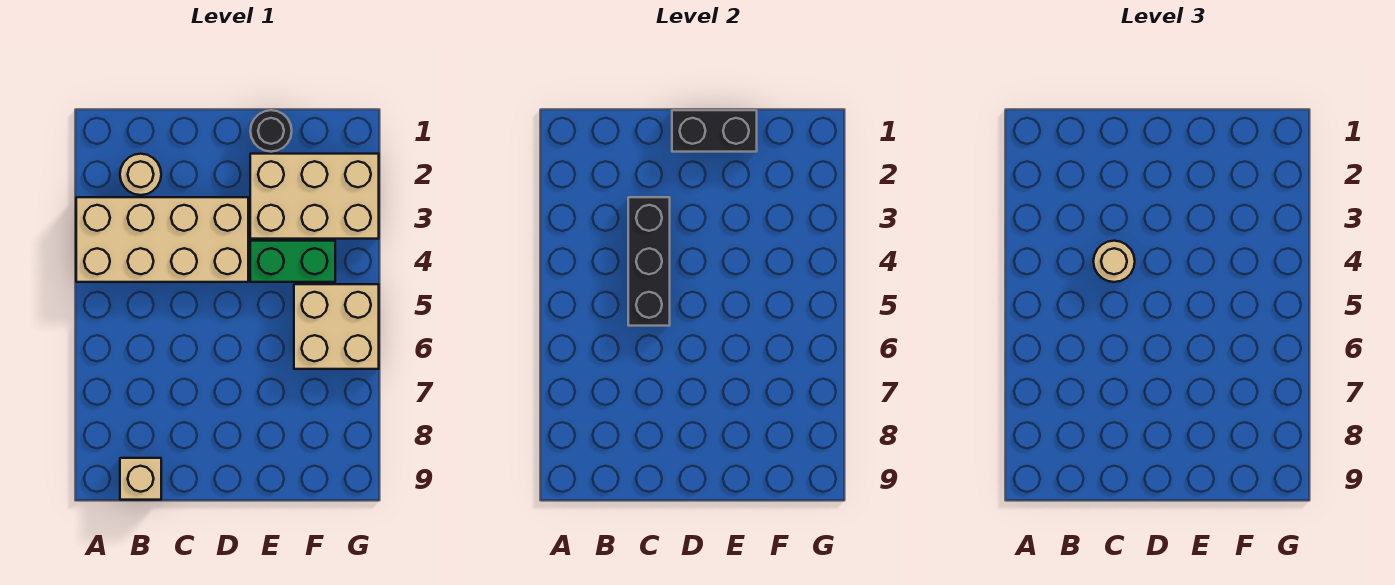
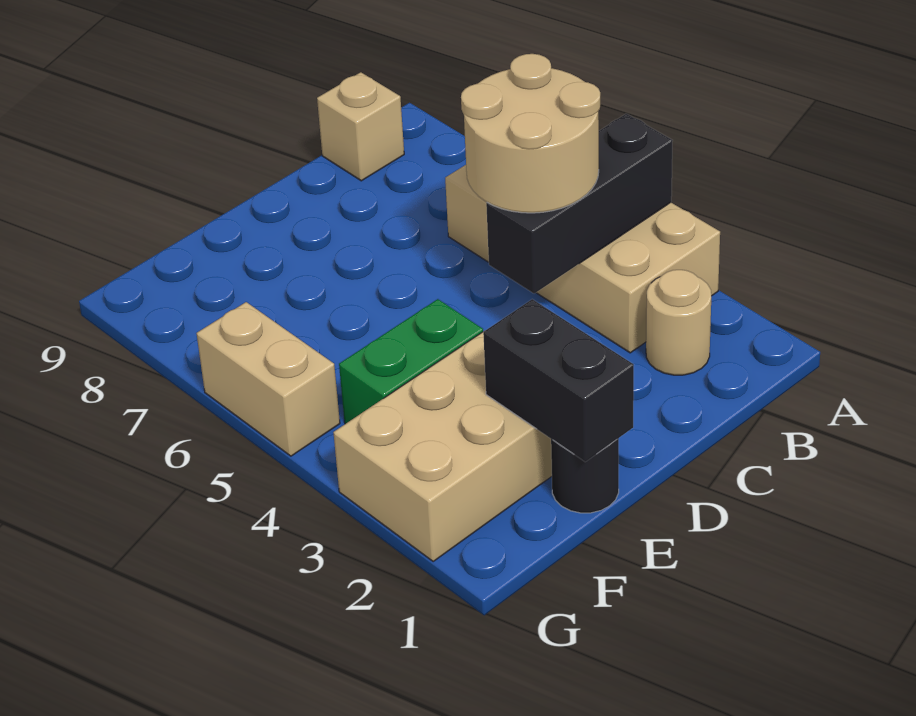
tan 2x4 brick [76,197,248,282] -> tan 2x4 brick turned to [445,165,720,353]
black 1x3 brick [628,197,670,326] -> black 1x3 brick turned to [486,114,673,294]
tan 1x1 round brick [1093,241,1135,282] -> tan 2x2 round brick [461,54,600,213]
black 1x2 brick [672,110,757,152] -> black 1x2 brick turned to [483,299,634,462]
tan 2x2 brick [294,284,379,369] -> tan 1x2 brick [196,302,340,456]

